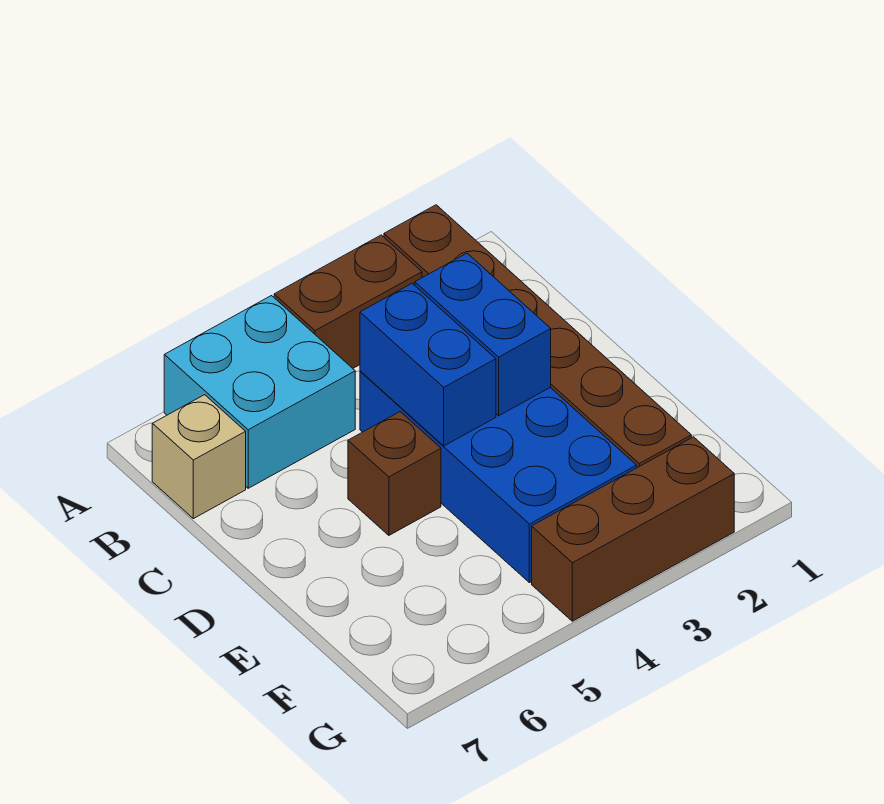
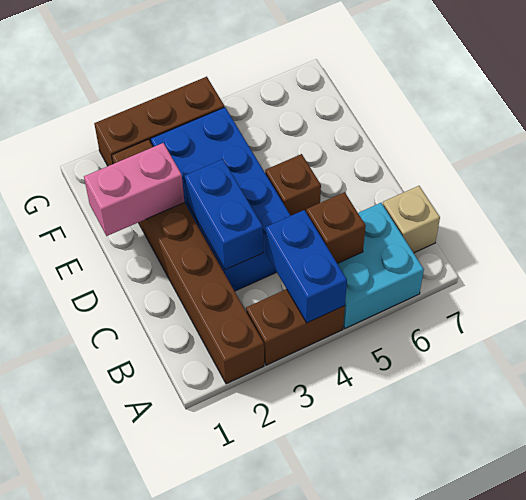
none -> brown 1x1 brick [306,192,366,264]
blue 1x2 brick [360,283,496,446] -> blue 1x2 brick moved to [266,210,347,323]
none -> pink 1x2 brick [84,143,184,236]

